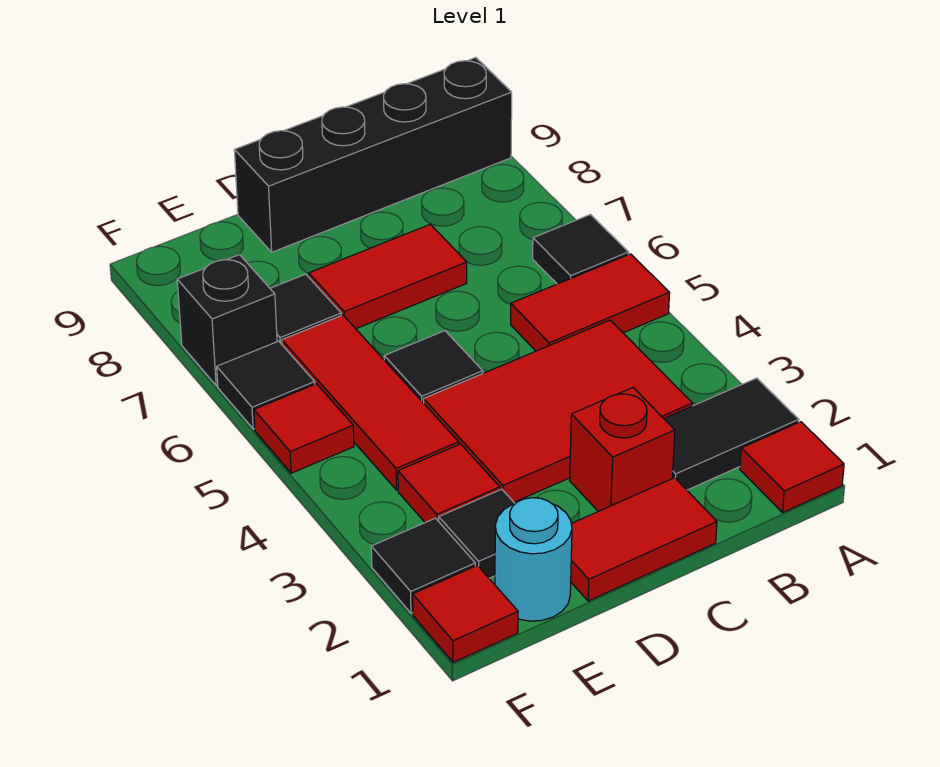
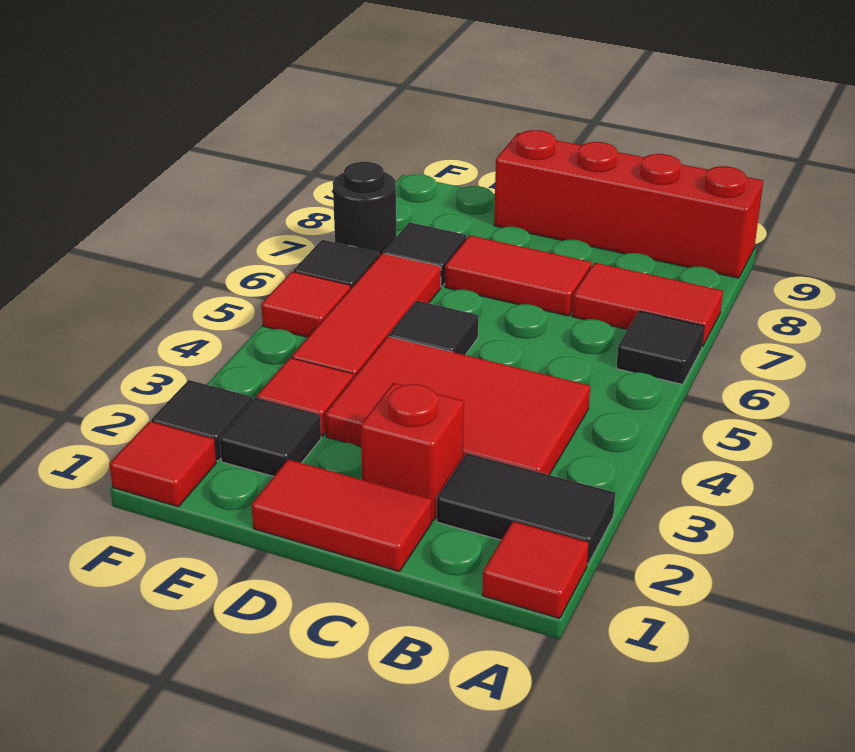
red 1x2 tile [511,254,670,351] -> red 1x2 tile moved to [572,263,723,347]
black 1x4 brick [234,58,512,252] -> red 1x4 brick [494,130,763,278]
cyan 1x1 round brick [495,498,572,621] -> none
black 1x1 brick [177,255,277,386] -> black 1x1 round brick [333,162,396,256]

